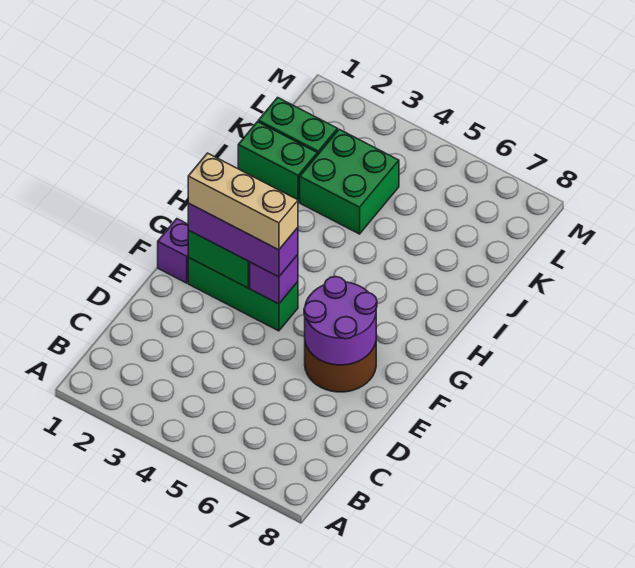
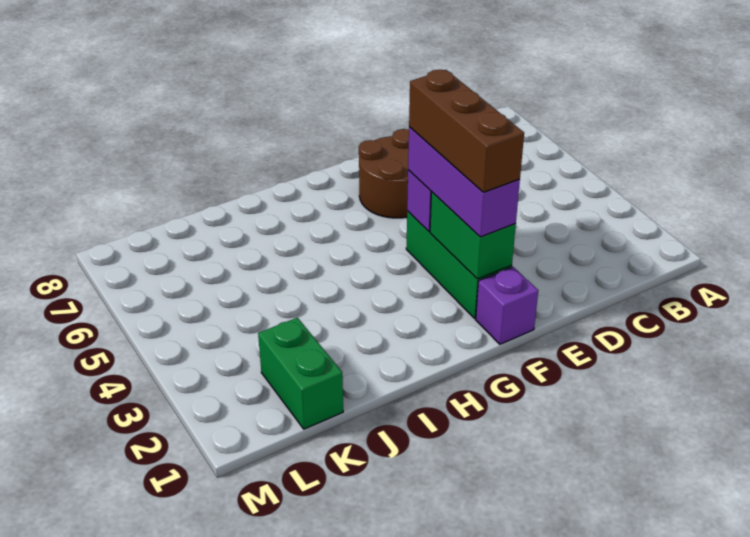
purple 2x2 round brick [304,277,377,365] -> none
tan 1x3 brick [188,153,298,250] -> brown 1x3 brick [409,70,524,192]
green 1x2 brick [238,122,317,202] -> none
green 2x2 brick [300,129,399,234] -> none

